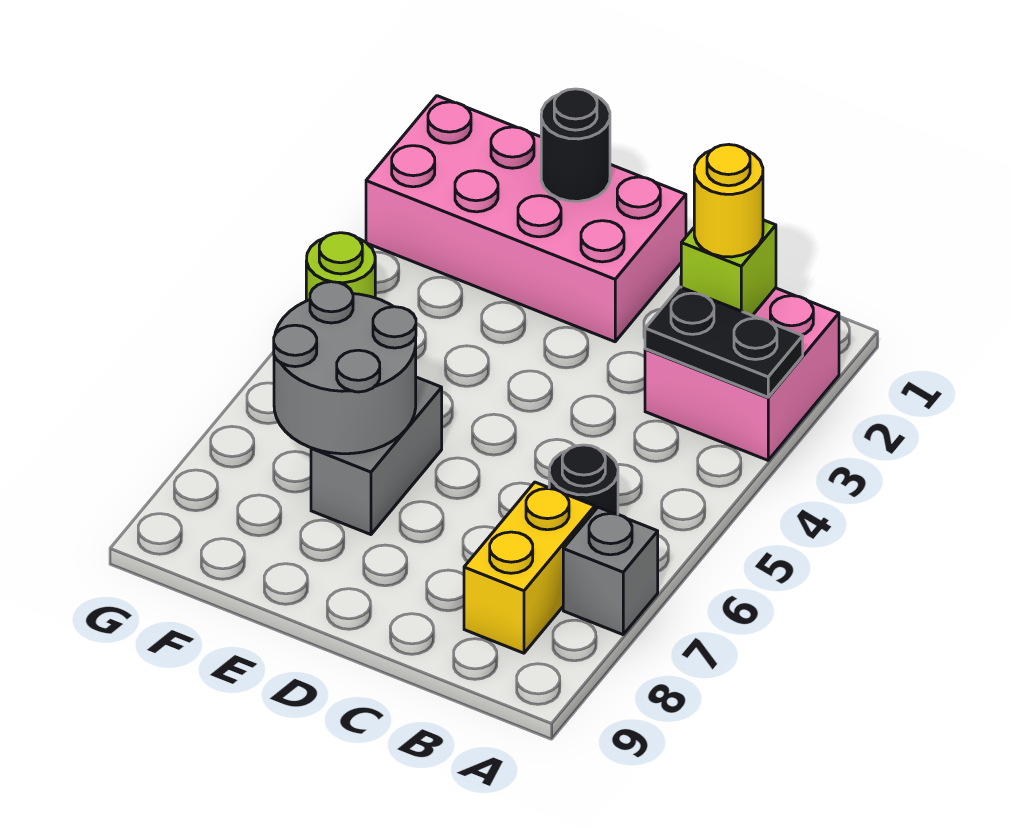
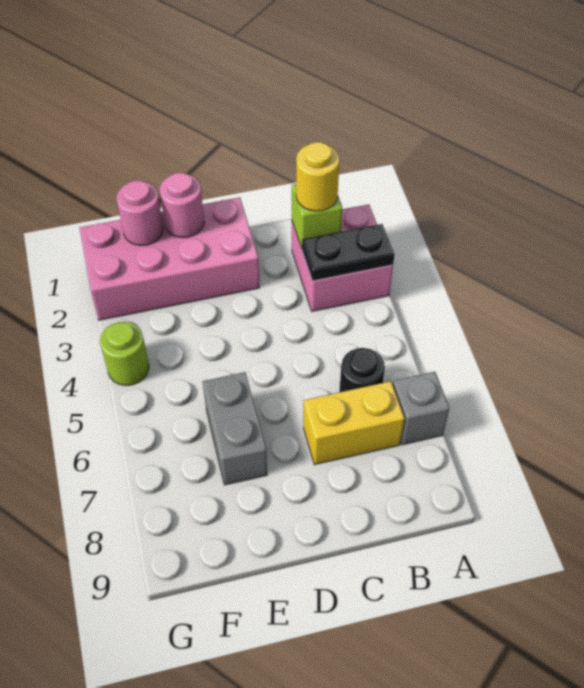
yellow 1x2 brick [464,482,595,653] -> yellow 1x2 brick turned to [303,381,405,465]
black 1x1 round brick [541,89,610,201] -> pink 1x1 round brick [160,173,204,238]
grey 2x2 round brick [274,282,416,454] -> none
none -> pink 1x1 round brick [117,181,163,246]

